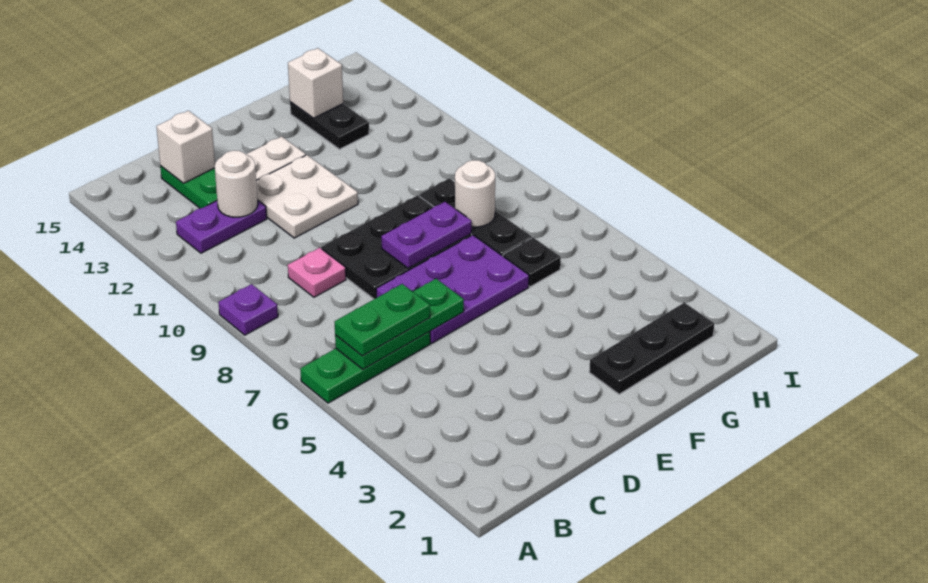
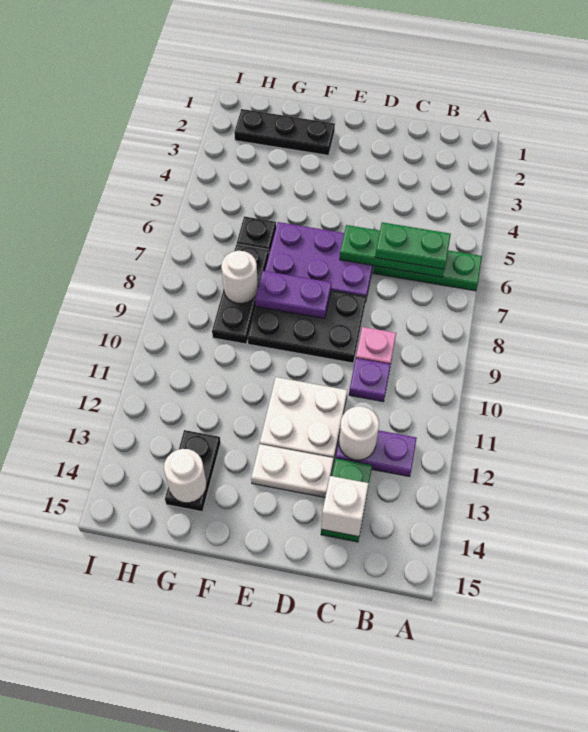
purple 1x1 plate [218,284,278,335] -> purple 1x1 plate moved to [349,358,391,402]
white 1x1 brick [288,48,343,118] -> white 1x1 round brick [164,449,207,503]

